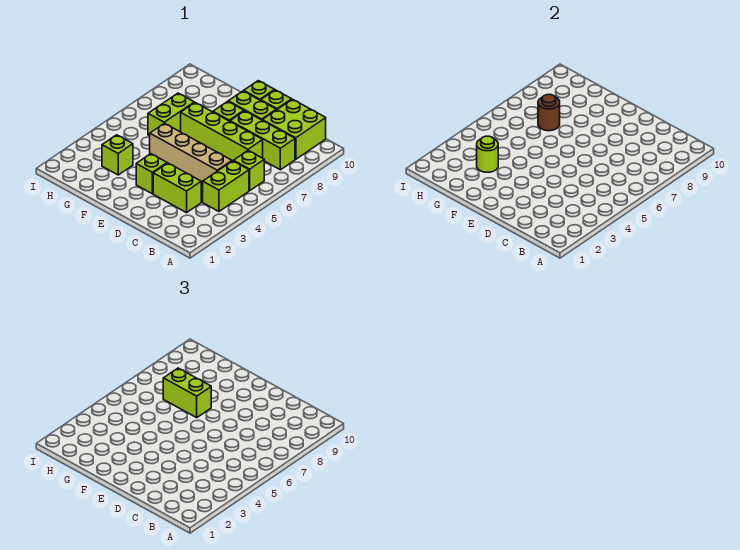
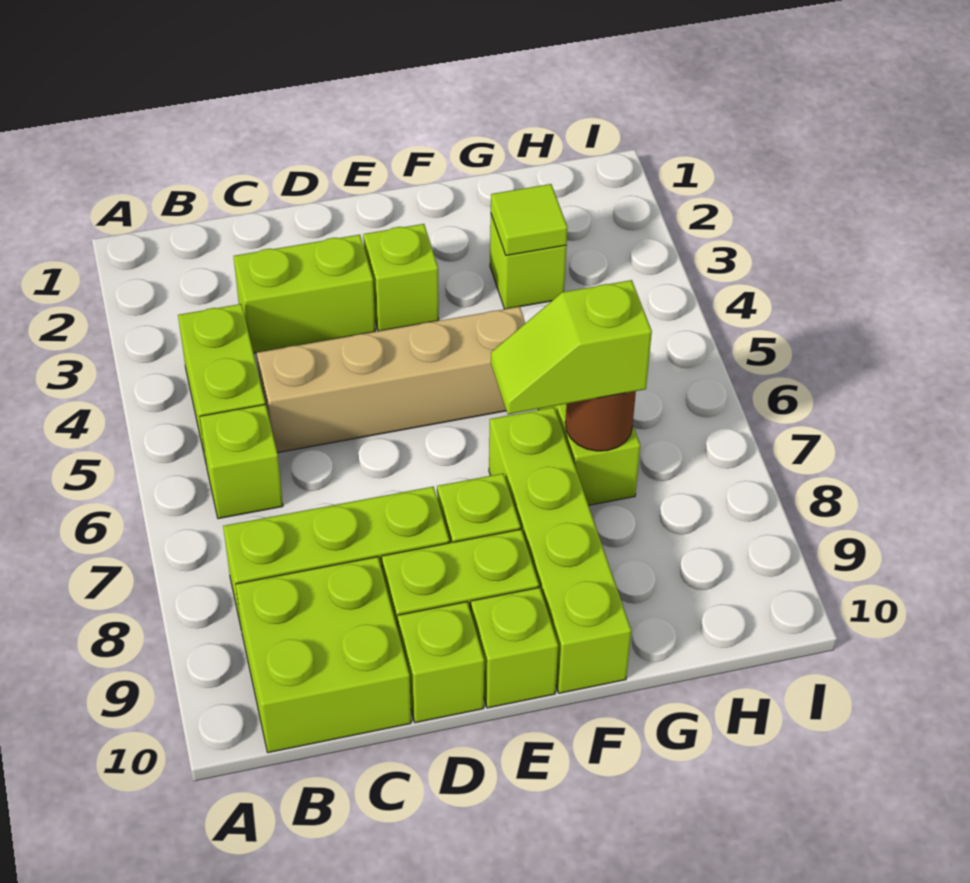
lime 1x4 brick [181,103,263,161] -> lime 1x4 brick turned to [489,407,631,693]
lime 1x2 brick [163,368,211,418] -> lime 1x2 slope [491,280,652,414]
lime 1x1 round brick [477,136,498,172] -> lime 1x1 tile [491,184,568,256]

